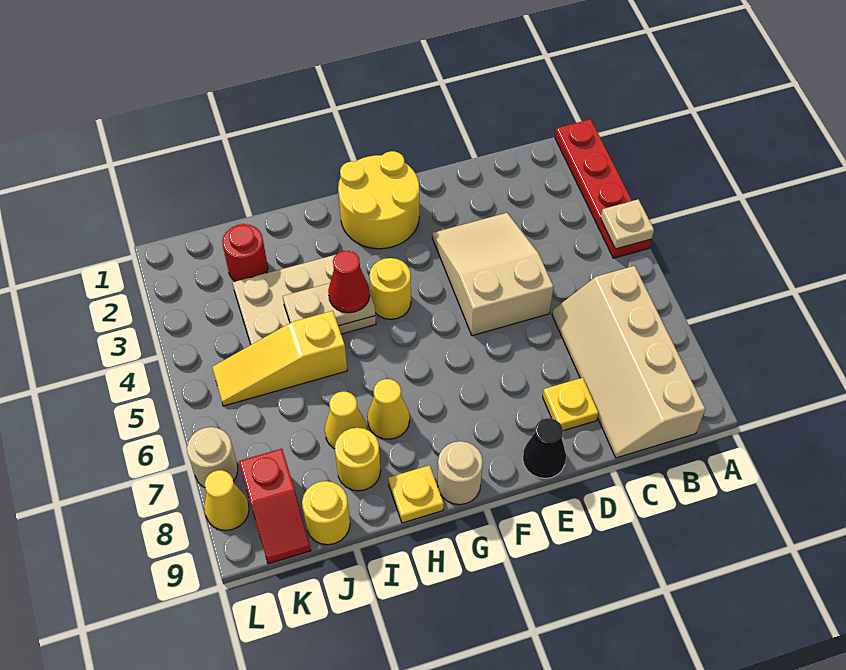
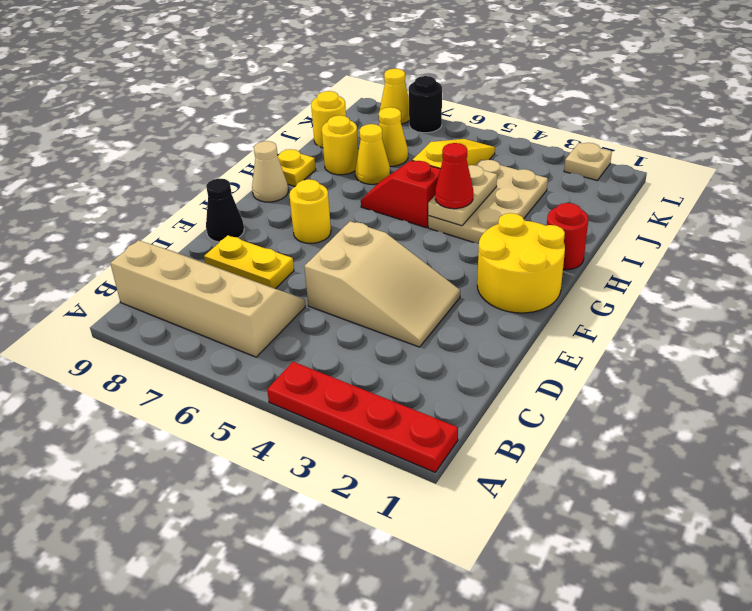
tan 1x1 plate [600,199,654,249] -> tan 1x1 plate moved to [564,143,612,180]
yellow 1x1 plate [543,378,599,431] -> yellow 1x2 plate [204,235,294,289]
yellow 1x1 round brick [369,258,411,319] -> yellow 1x1 round brick moved to [289,179,331,243]
tan 1x1 round brick [438,441,483,505] -> tan 1x1 cone [252,141,288,202]
yellow 1x1 cone [367,379,410,439] -> yellow 1x1 cone moved to [379,107,408,166]
red 1x1 round brick [222,224,268,282] -> red 1x1 round brick moved to [547,203,588,270]
red 1x2 slope [239,449,311,564] -> red 1x2 slope moved to [361,160,440,228]
tan 1x1 round brick [187,427,238,487] -> black 1x1 round brick [409,76,442,133]

